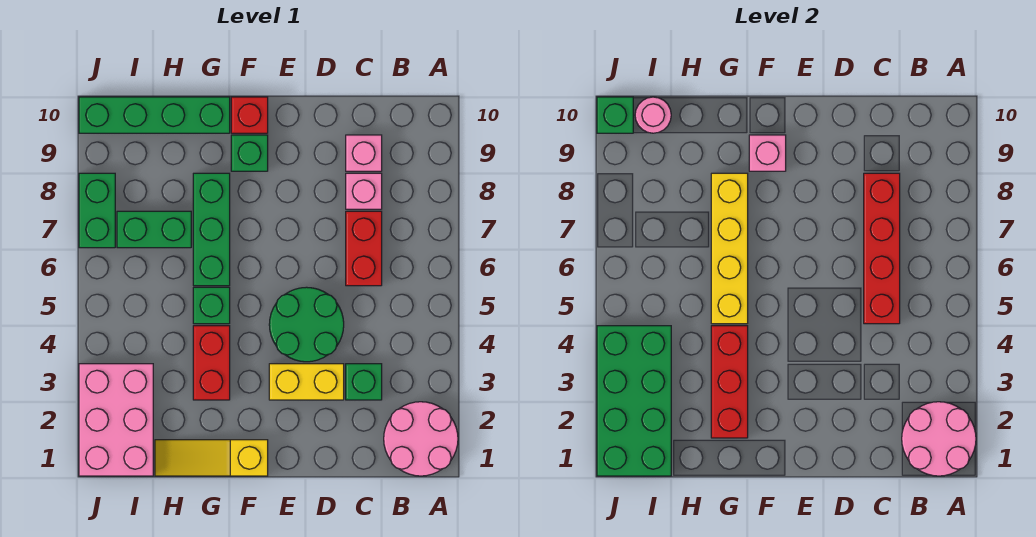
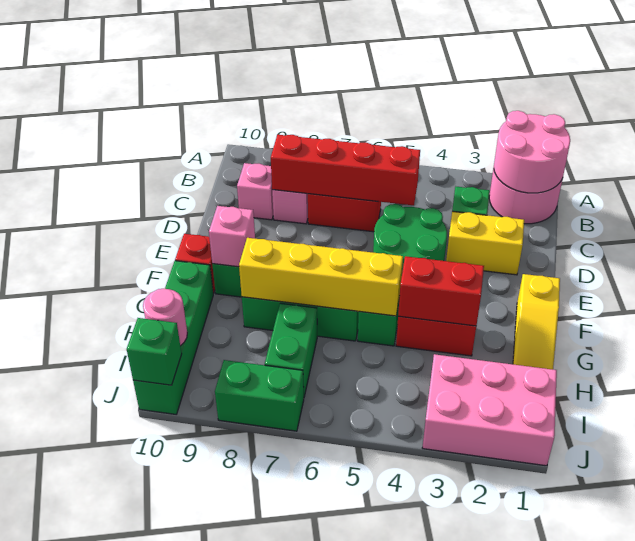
yellow 1x2 brick [269,364,344,400] -> yellow 1x2 brick turned to [446,211,524,275]
red 1x3 brick [711,326,748,438] -> red 1x2 brick [398,256,484,326]
green 2x4 brick [597,326,671,476] -> none

